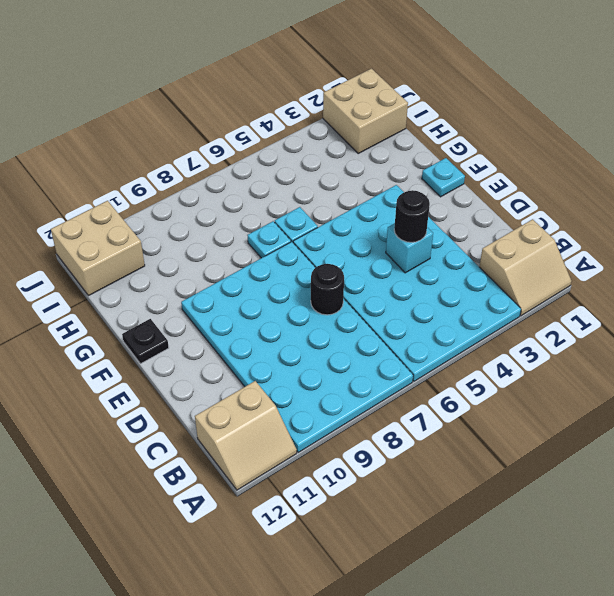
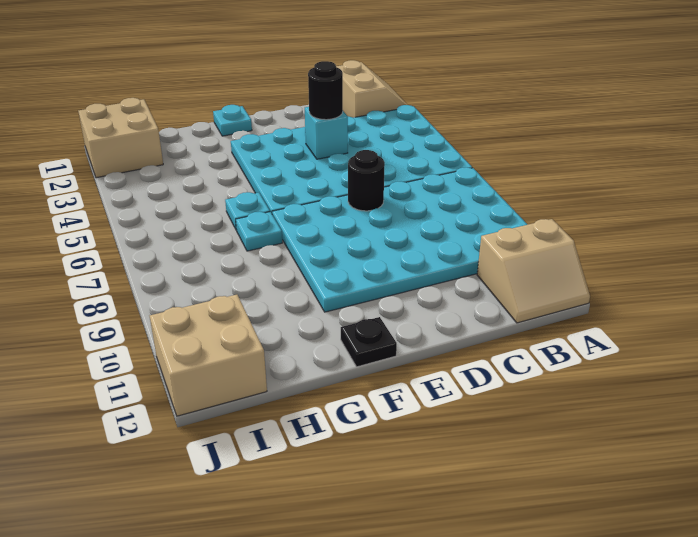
tan 2x2 slope [195,381,297,490] -> tan 2x2 slope turned to [477,219,590,323]

